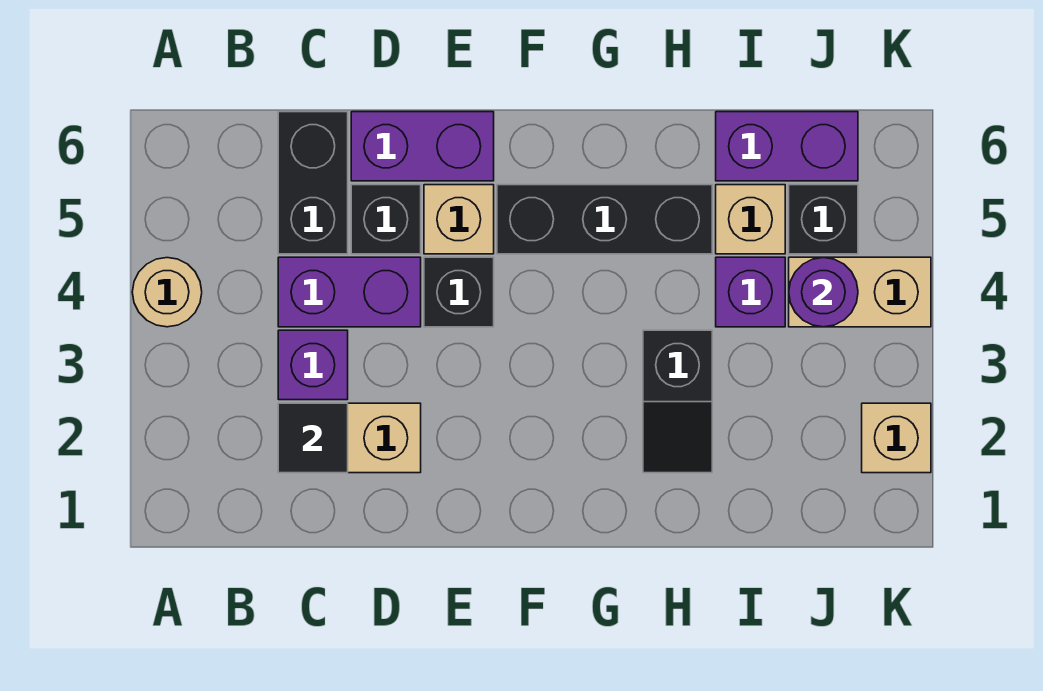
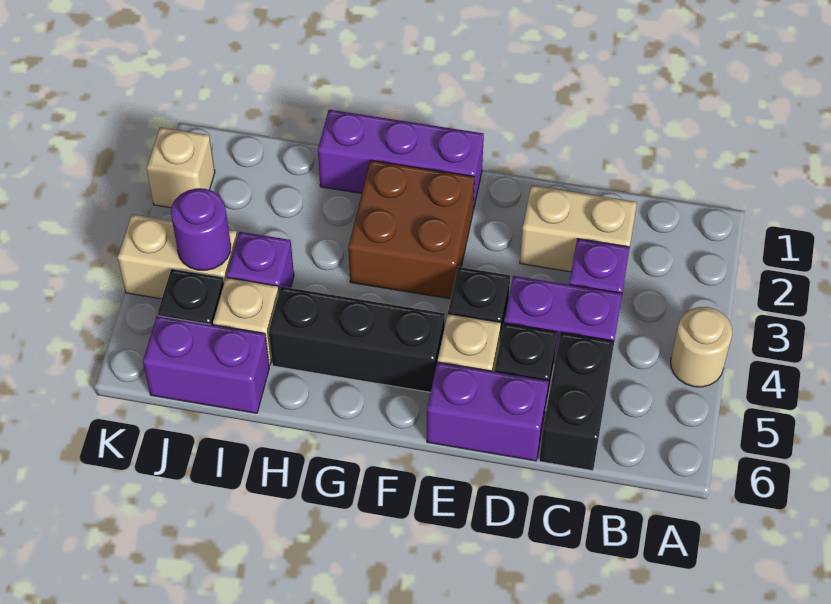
black 1x1 tile [278,403,348,473] -> none
none -> purple 1x3 brick [318,110,484,210]
none -> brown 2x2 brick [348,160,474,299]
black 1x2 slope [643,330,712,473] -> none

